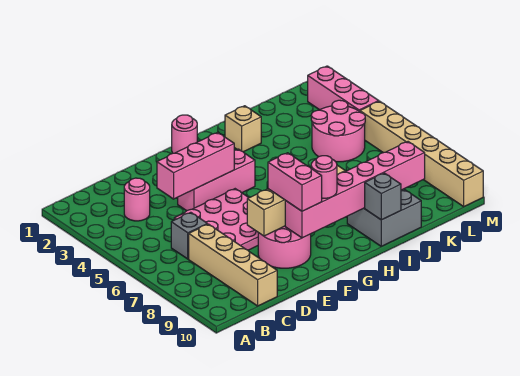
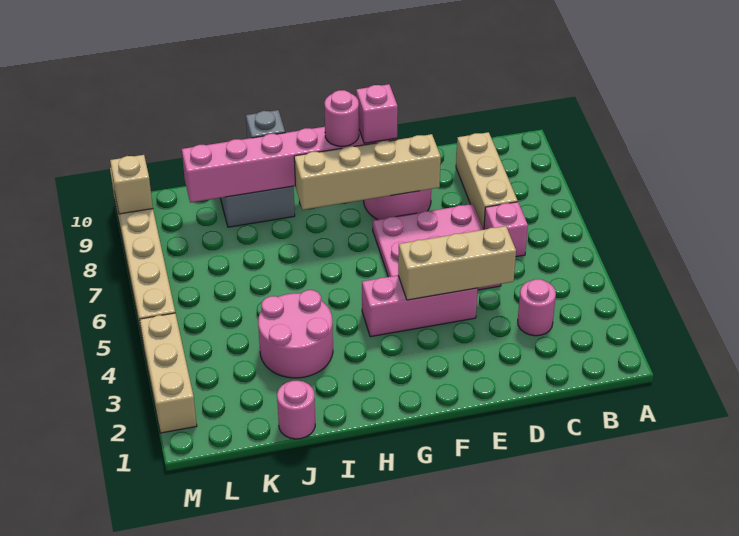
grey 1x1 brick [171,212,207,259] -> pink 1x1 brick [484,202,528,257]
tan 1x4 brick [189,224,277,306] -> tan 1x3 brick [456,132,518,230]
pink 1x3 brick [157,132,234,199] -> tan 1x3 brick [398,226,516,300]
pink 1x2 brick [268,153,322,211] -> pink 1x1 brick [356,84,398,143]
pink 1x1 round brick [172,115,197,153] -> pink 1x1 round brick moved to [277,381,315,439]
tan 1x1 brick [225,106,261,152] -> tan 1x1 brick moved to [110,155,153,214]
pink 2x2 round brick [311,100,365,162] -> pink 2x2 round brick moved to [258,290,333,378]
pink 1x3 brick [308,66,379,112] -> tan 1x3 brick [140,313,197,433]

